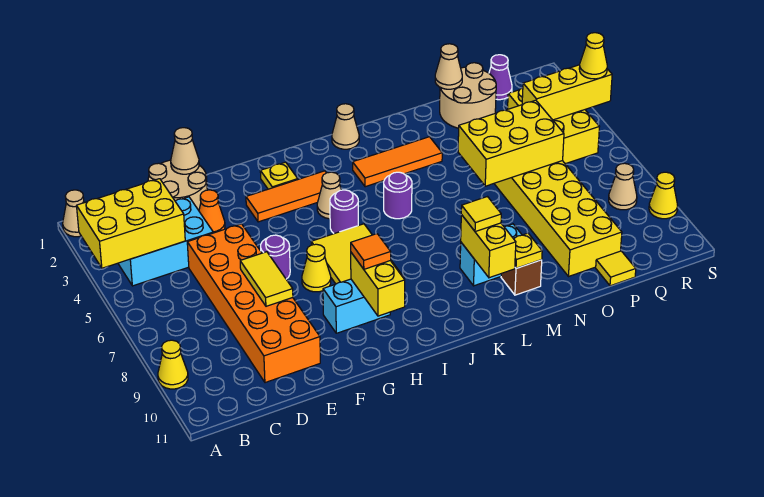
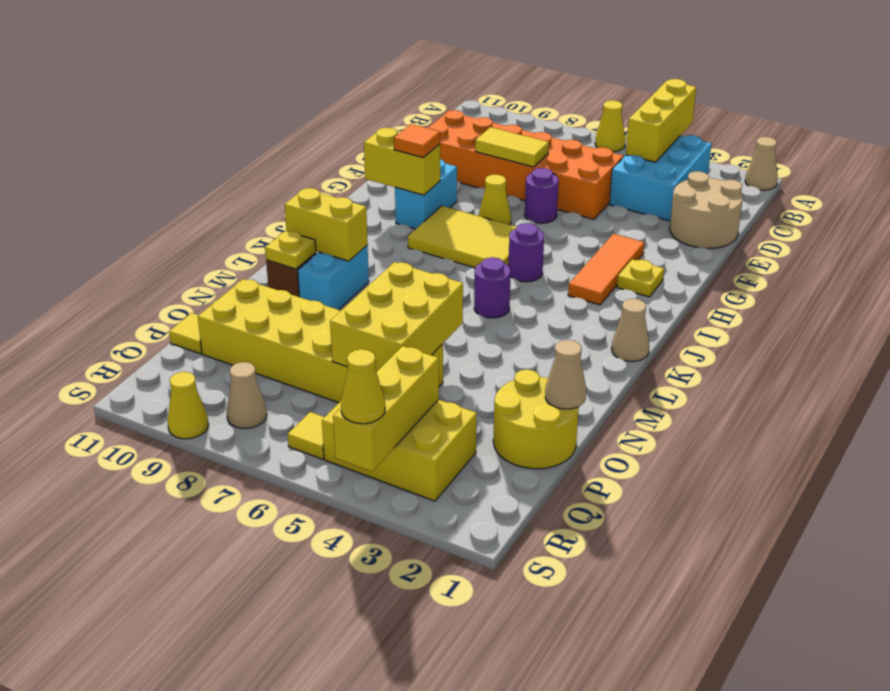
yellow 2x3 brick [77,179,185,268] -> yellow 1x3 brick [626,79,696,162]
yellow 1x1 cone [158,340,188,389] -> yellow 1x1 cone moved to [595,100,626,152]
tan 1x1 cone [171,128,199,174] -> none
orange 1x1 cone [199,190,225,233] -> none
tan 1x1 cone [317,172,341,219] -> none
orange 1x3 tile [353,137,442,187] -> none
yellow 1x1 tile [461,197,501,232] -> yellow 1x1 tile moved to [288,412,324,459]
tan 2x2 round brick [440,63,496,128] -> yellow 2x2 round brick [493,370,579,469]
purple 1x1 cone [489,55,512,100] -> none

